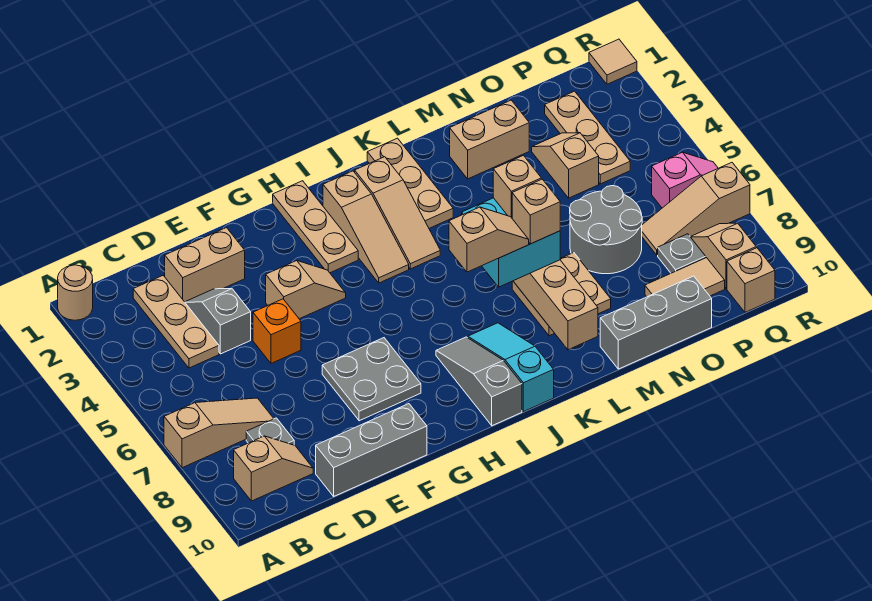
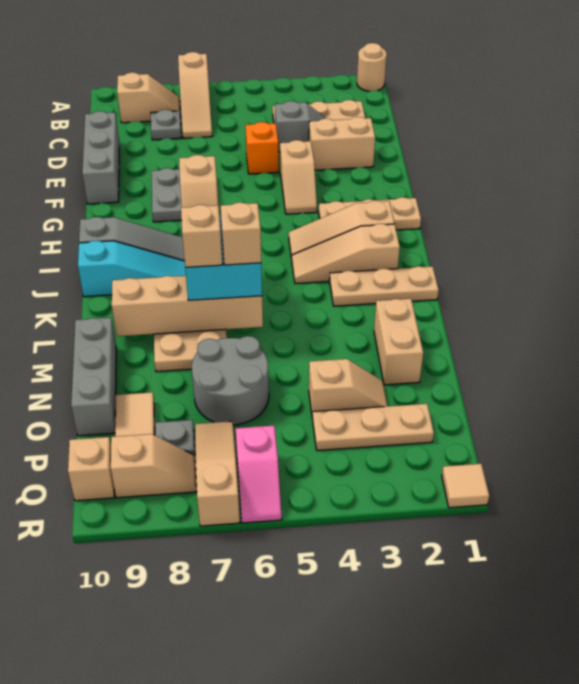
tan 1x2 slope [234,436,313,501] -> tan 1x2 slope turned to [117,73,181,123]
tan 1x2 brick [165,228,245,302] -> tan 1x2 brick turned to [309,117,375,170]

